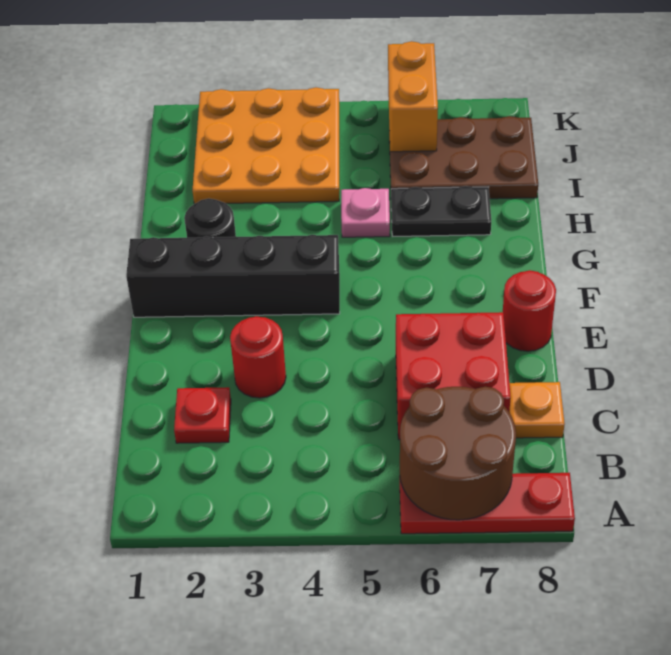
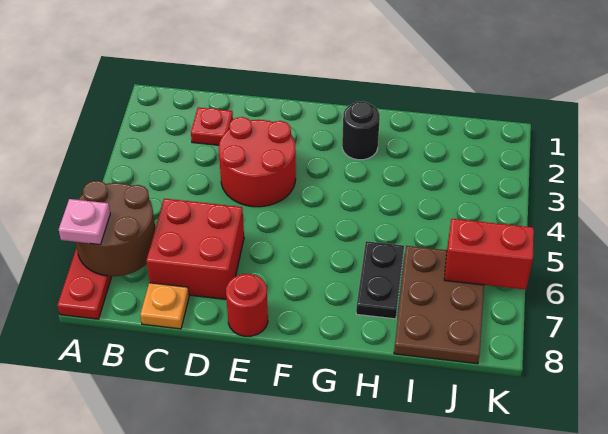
red 1x1 round brick [230,316,286,398] -> red 2x2 round brick [219,117,296,207]
black 1x4 brick [126,235,340,317] -> none
pink 1x1 plate [341,188,390,237] -> pink 1x1 plate moved to [59,199,110,245]
orange 3x3 plate [192,87,339,204] -> none
orange 1x2 brick [388,41,438,152] -> red 1x2 brick [444,219,534,290]

